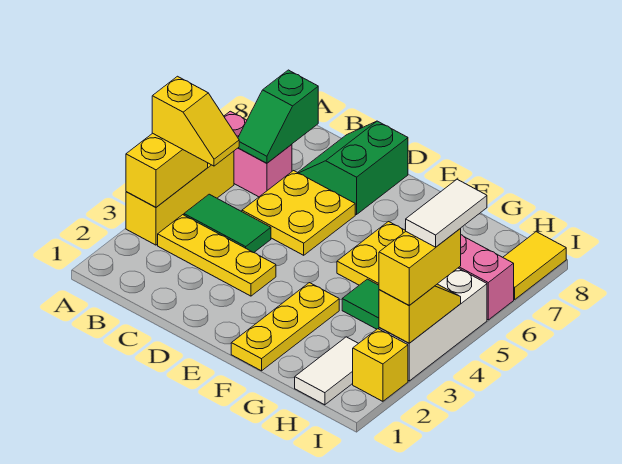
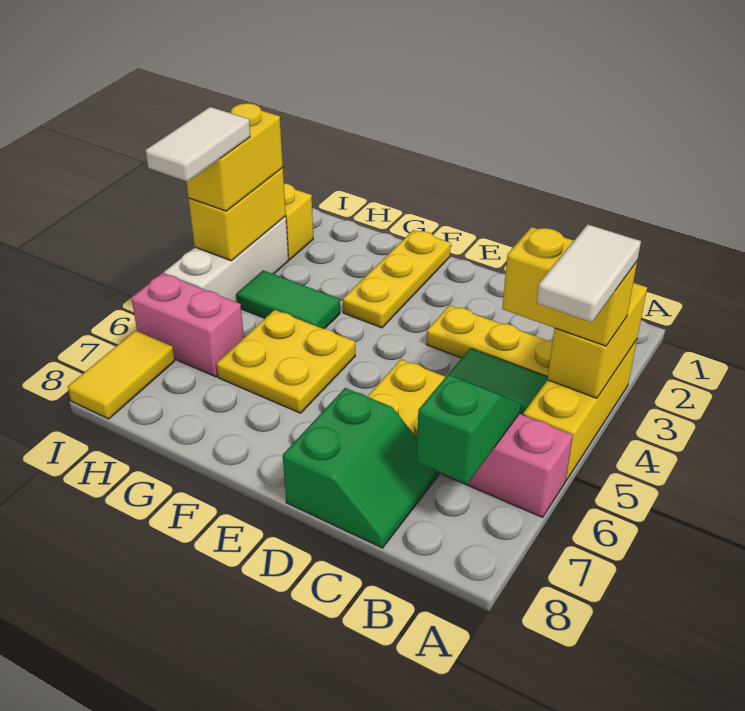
yellow 1x2 slope [152,76,239,166] -> yellow 1x2 brick [502,227,637,346]
white 1x2 tile [295,337,358,405] -> white 1x2 tile moved to [537,225,641,322]
yellow 1x2 slope [379,284,461,343] -> yellow 1x2 brick [189,168,286,261]

